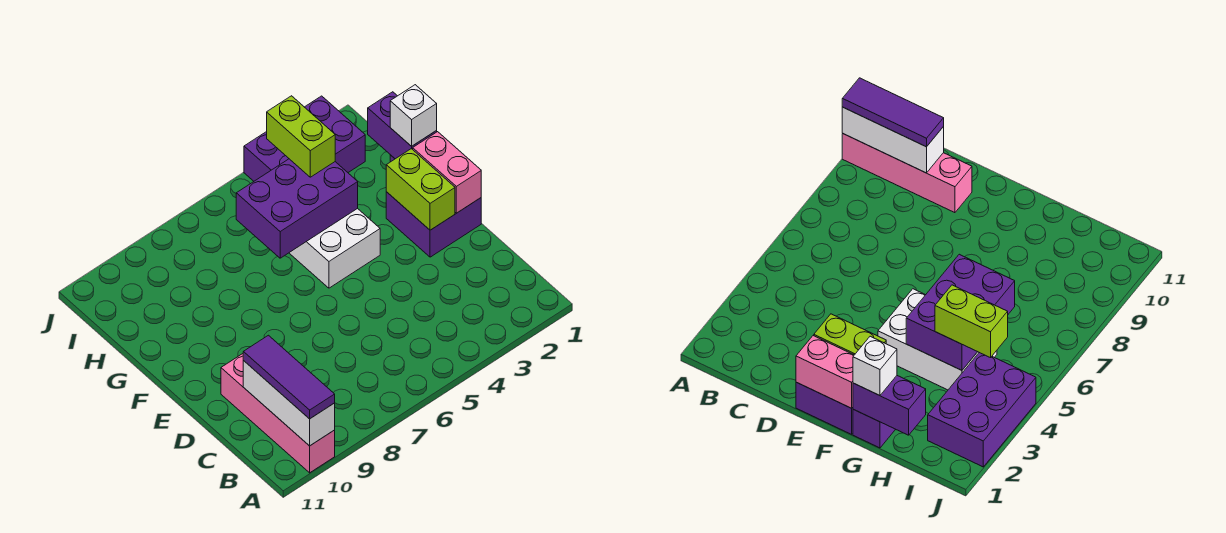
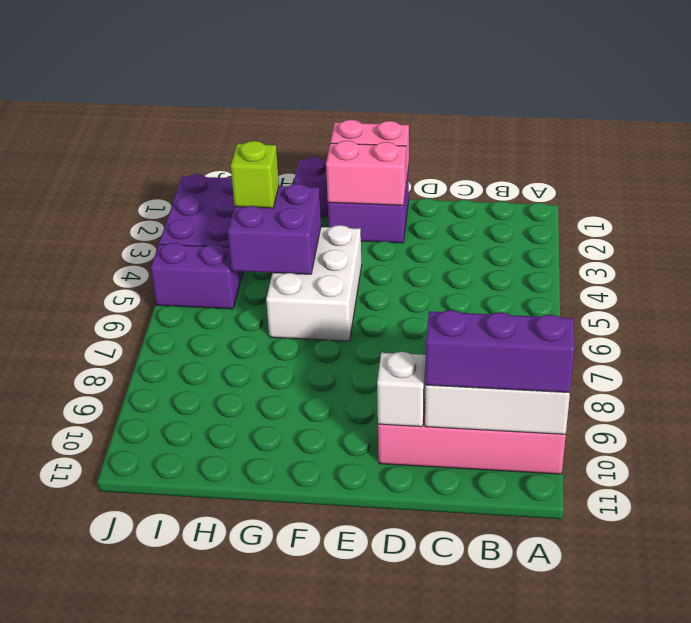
purple 1x3 tile [243,335,335,419] -> purple 1x3 brick [426,310,575,393]
lime 1x2 brick [386,149,455,230] -> pink 1x2 brick [326,141,406,205]
white 2x3 brick [289,208,380,288] -> white 2x3 brick turned to [266,225,362,341]
purple 1x2 brick [368,92,437,159] -> purple 1x2 brick moved to [151,243,240,309]
white 1x1 brick [390,85,437,146] -> white 1x1 brick moved to [377,352,426,427]
purple 2x3 brick [236,159,358,258] -> purple 2x2 brick [228,184,321,274]
lime 1x2 brick [267,96,335,177] -> lime 1x1 brick [231,141,279,208]

